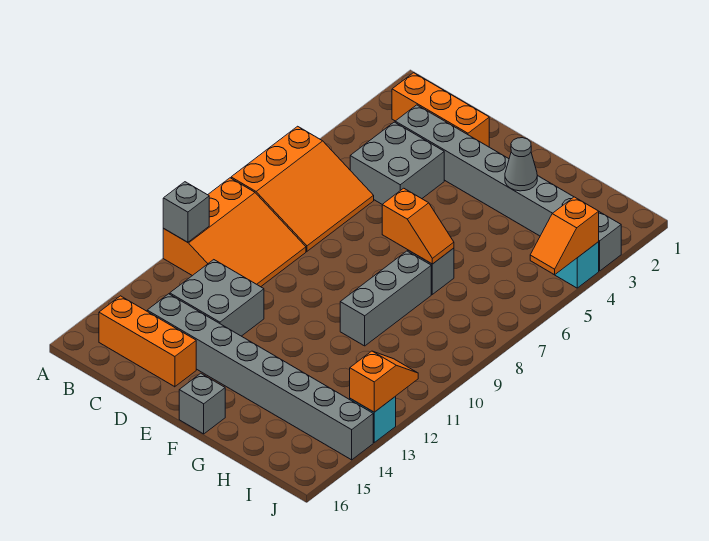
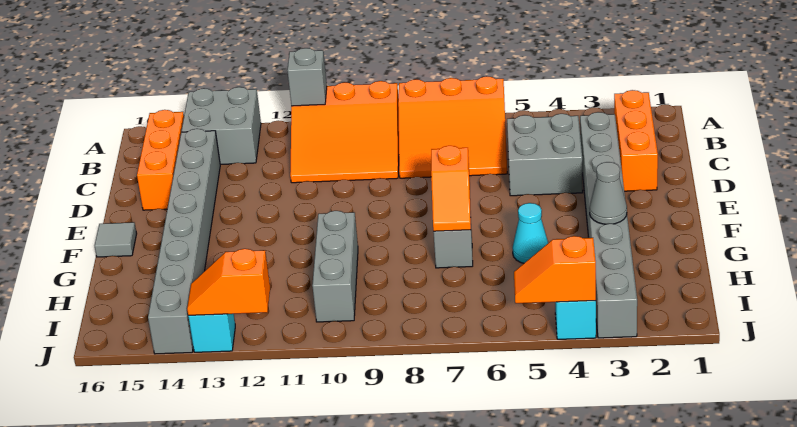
grey 2x2 brick [170,260,264,336] -> grey 2x2 brick moved to [181,87,261,165]
grey 1x1 brick [179,373,225,434] -> grey 1x1 tile [95,222,137,257]
none -> cyan 1x1 cone [512,203,548,263]
grey 1x3 brick [340,251,431,346] -> grey 1x3 brick turned to [312,211,358,322]
orange 1x2 slope [350,351,418,412] -> orange 1x2 slope turned to [187,249,270,315]

